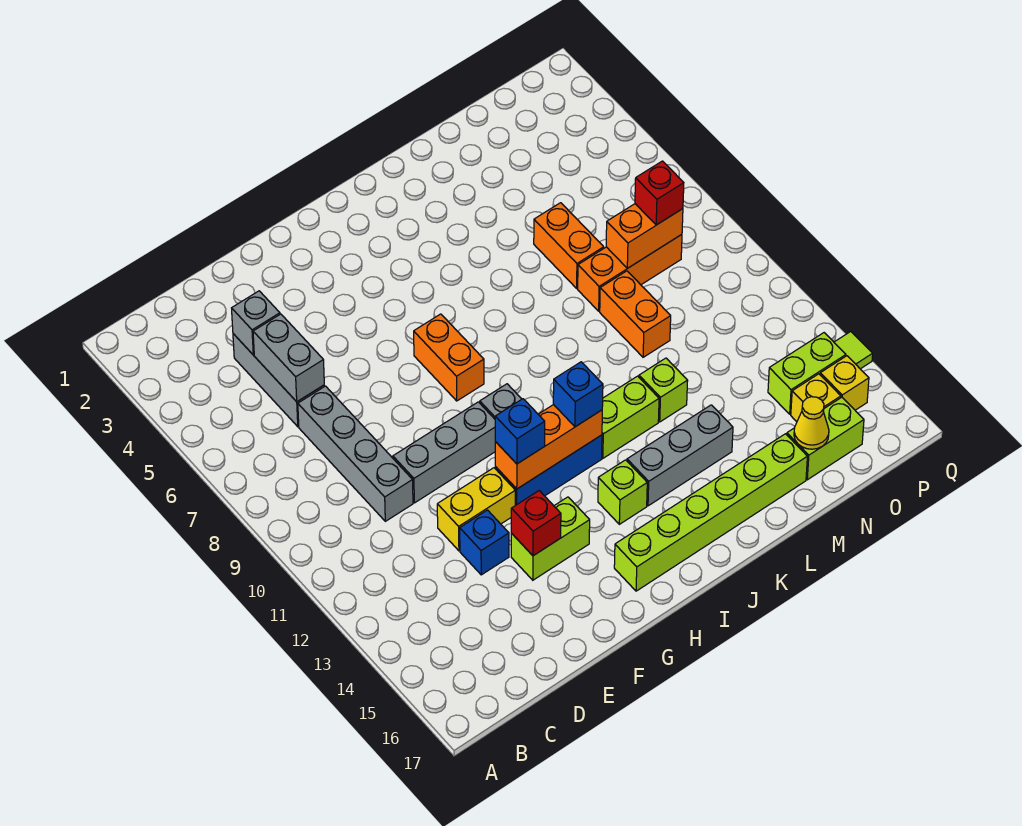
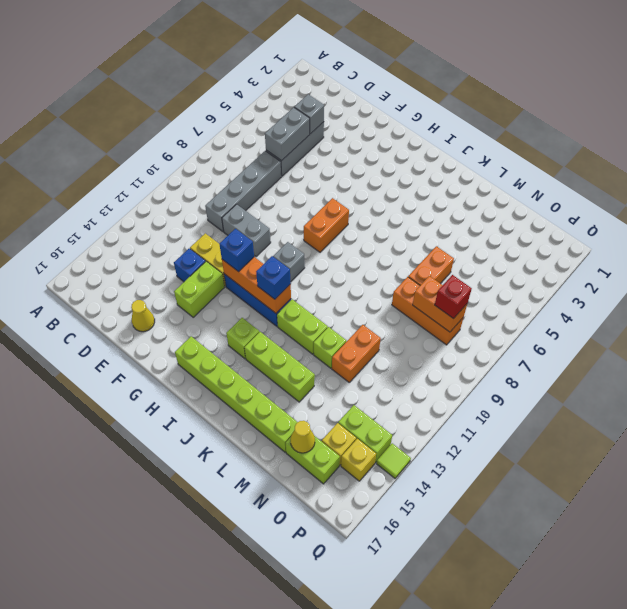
grey 1x3 brick [393,402,495,503] -> grey 1x2 brick [222,204,271,256]
none -> yellow 1x1 cone [131,300,155,332]
lime 1x2 brick [511,497,590,580] -> lime 1x2 brick turned to [174,261,225,317]
red 1x1 brick [511,491,561,556] -> none
grey 1x3 brick [627,405,733,506] -> lime 1x3 brick [244,332,315,402]
orange 1x2 brick [600,271,671,357] -> orange 1x2 brick moved to [332,325,381,382]

